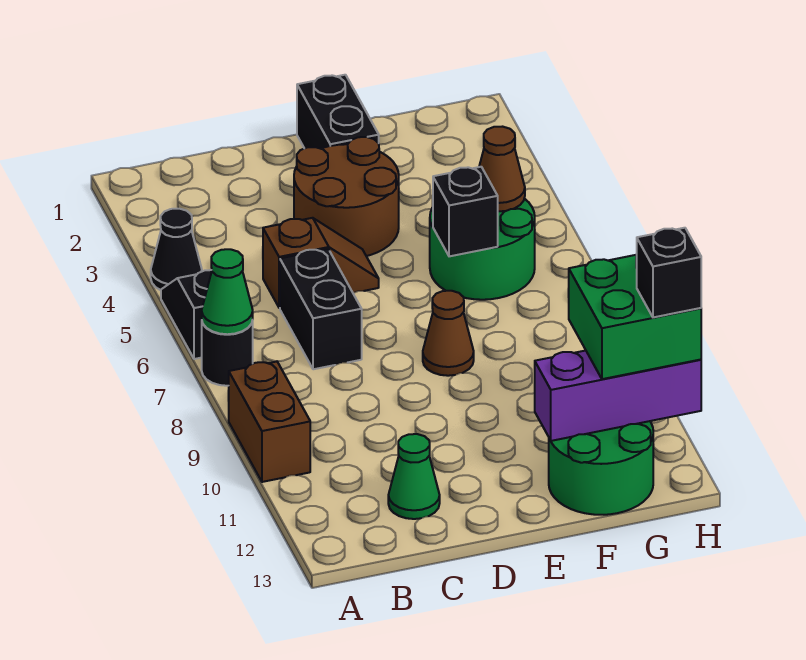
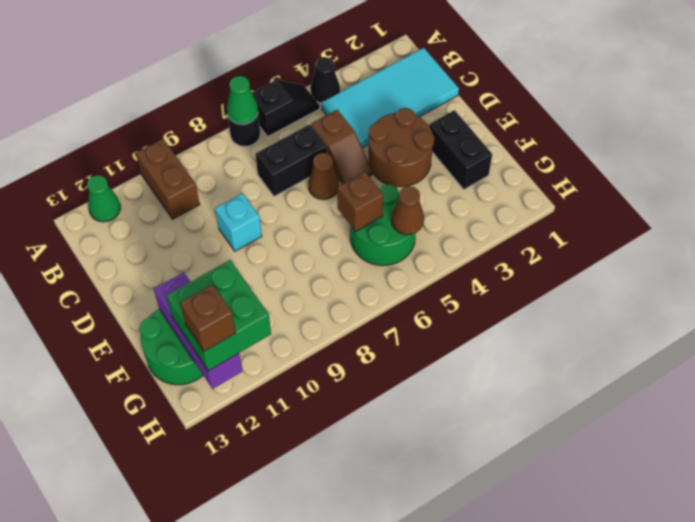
brown 1x2 brick [228,362,310,482] -> brown 1x2 brick turned to [136,139,200,219]
none -> cyan 2x4 tile [322,48,459,148]
green 1x1 cone [388,434,440,519] -> green 1x1 cone moved to [87,175,121,222]
none -> cyan 1x1 brick [215,193,262,251]
black 1x2 brick [297,75,379,149] -> black 1x2 brick turned to [429,110,492,190]
brown 1x1 cone [423,291,474,376] -> brown 1x1 cone moved to [308,153,339,199]
black 1x1 brick [433,167,498,256] -> brown 1x1 brick [337,172,384,232]
black 1x1 brick [636,228,701,317] -> brown 1x1 brick [180,284,236,351]

